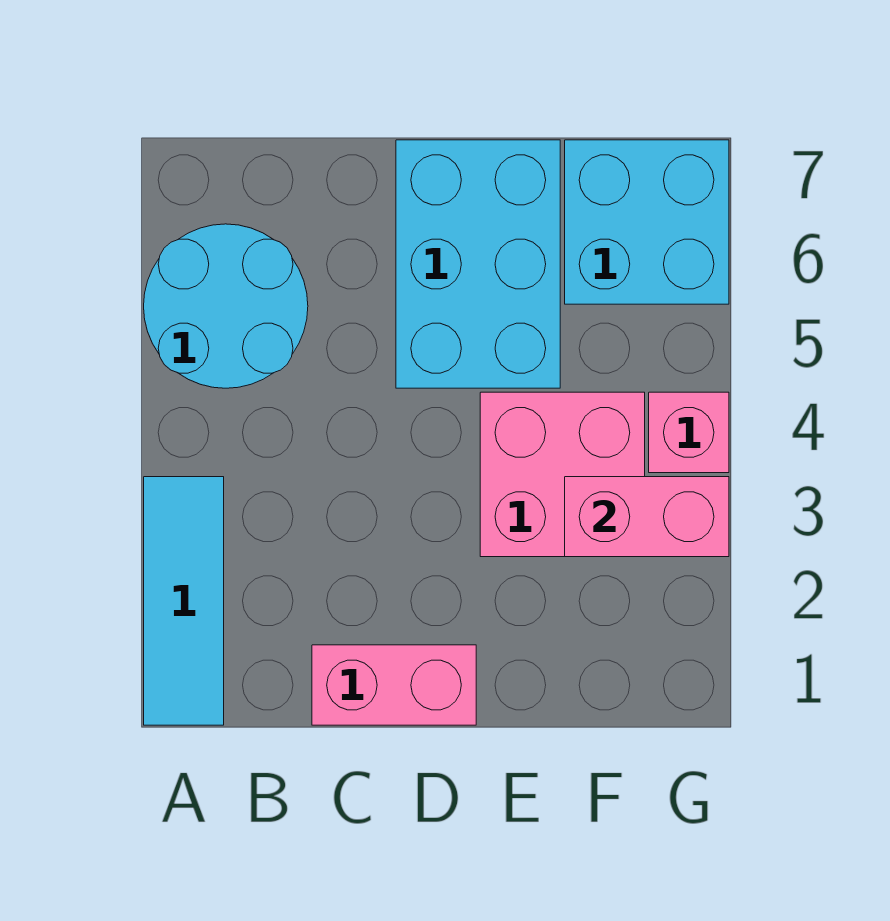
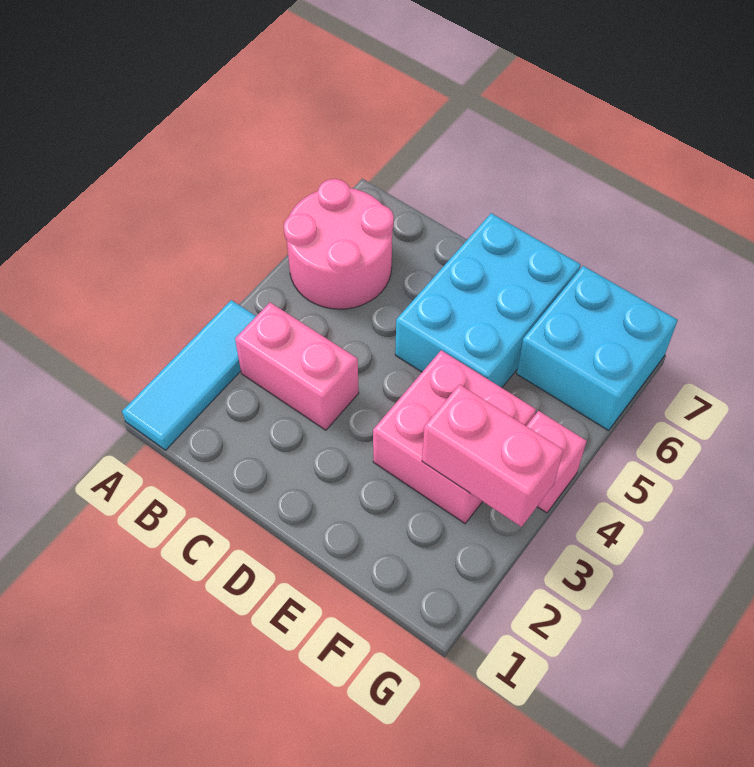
cyan 2x2 round brick [144,224,308,388] -> pink 2x2 round brick [284,179,394,309]
pink 1x2 brick [312,645,476,725] -> pink 1x2 brick moved to [235,303,359,430]

